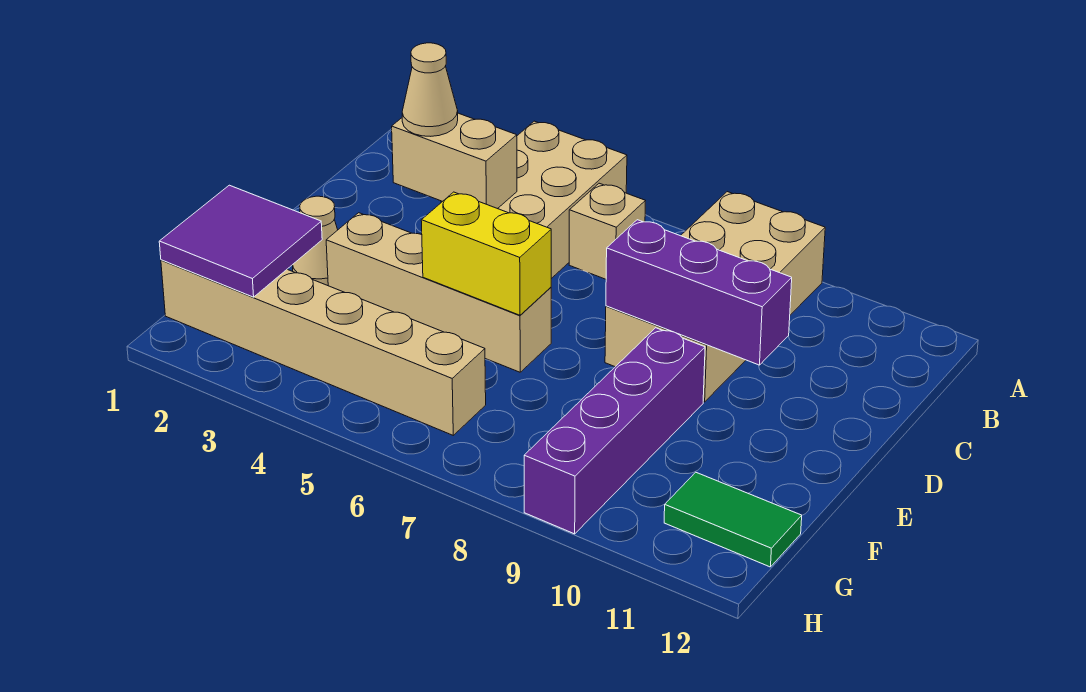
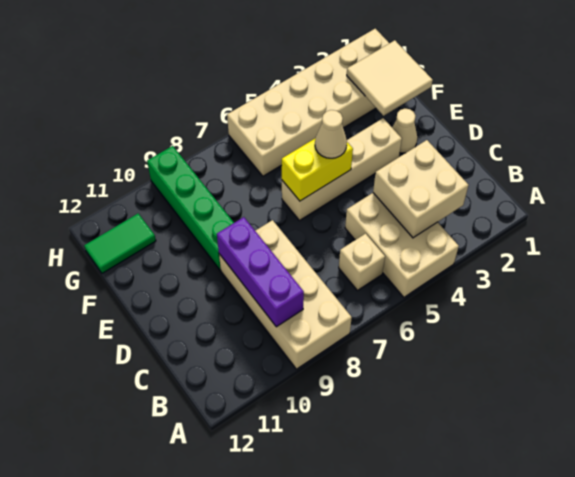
tan 1x2 brick [392,113,517,209] -> tan 2x2 brick [373,140,469,238]
tan 1x1 cone [402,43,458,136] -> tan 1x1 cone moved to [315,110,347,158]
purple 1x3 brick [606,220,792,365] -> purple 1x3 brick turned to [217,217,304,327]
purple 1x4 brick [524,328,705,534] -> green 1x4 brick [147,146,234,270]
purple 2x2 tile [159,185,322,297] -> tan 2x2 tile [347,40,433,116]
tan 1x6 brick [161,260,486,435] -> tan 2x6 brick [227,29,389,176]

